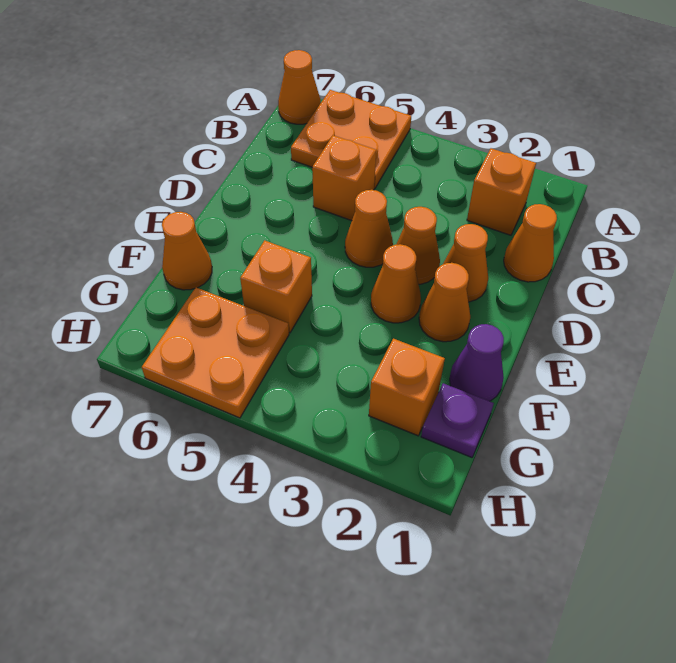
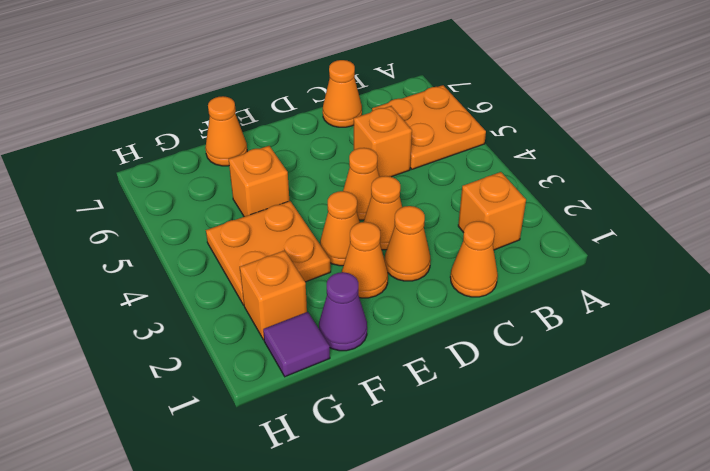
orange 1x1 cone [278,50,321,124] -> orange 1x1 cone moved to [323,60,362,127]
purple 1x1 plate [421,383,494,457] -> purple 1x1 tile [263,312,330,377]
orange 2x2 plate [142,288,289,418] -> orange 2x2 plate moved to [206,201,331,305]

